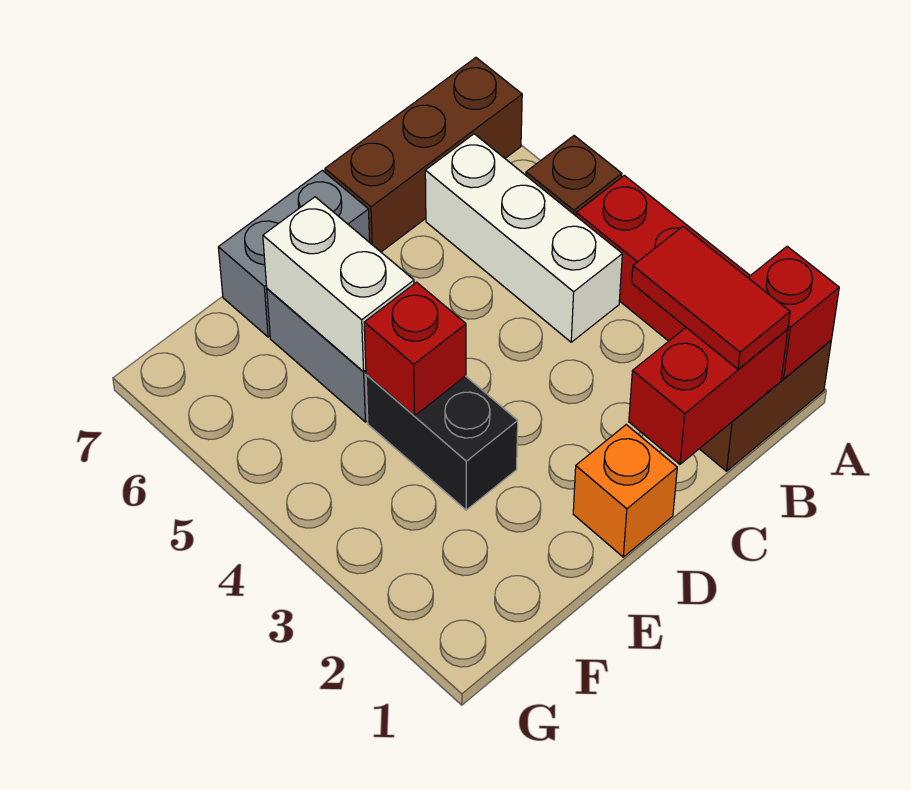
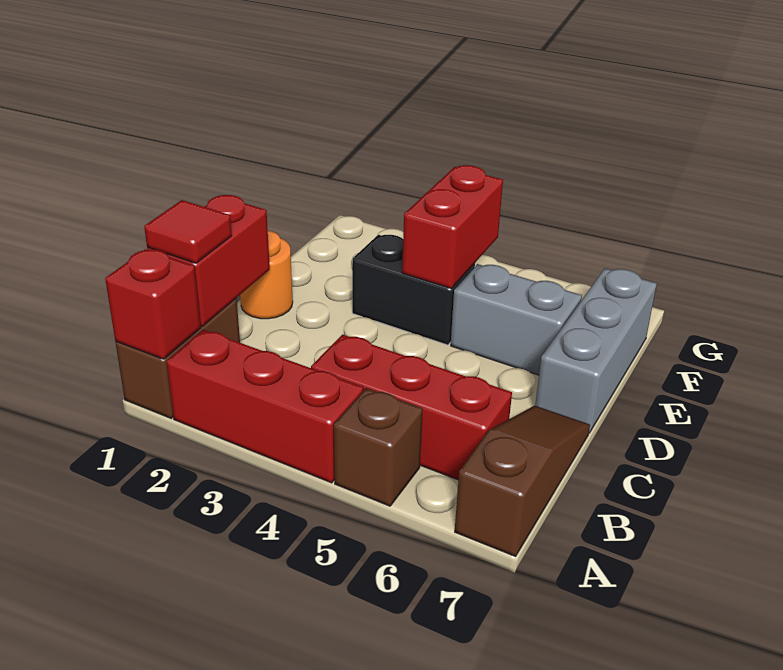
brown 1x3 brick [325,58,522,252] -> brown 1x3 slope [455,406,590,557]
red 1x2 tile [632,226,790,369] -> red 1x1 tile [144,200,232,263]
white 1x3 brick [425,134,622,342] -> red 1x3 brick [311,335,512,480]
orange 1x1 brick [573,425,677,557] -> orange 1x1 round brick [240,231,293,319]
grey 1x2 brick [218,170,370,337] -> grey 1x3 brick [535,268,657,433]
red 1x1 brick [364,282,466,416] -> red 1x2 brick [402,165,503,289]
white 1x2 brick [263,197,414,372] -> none

